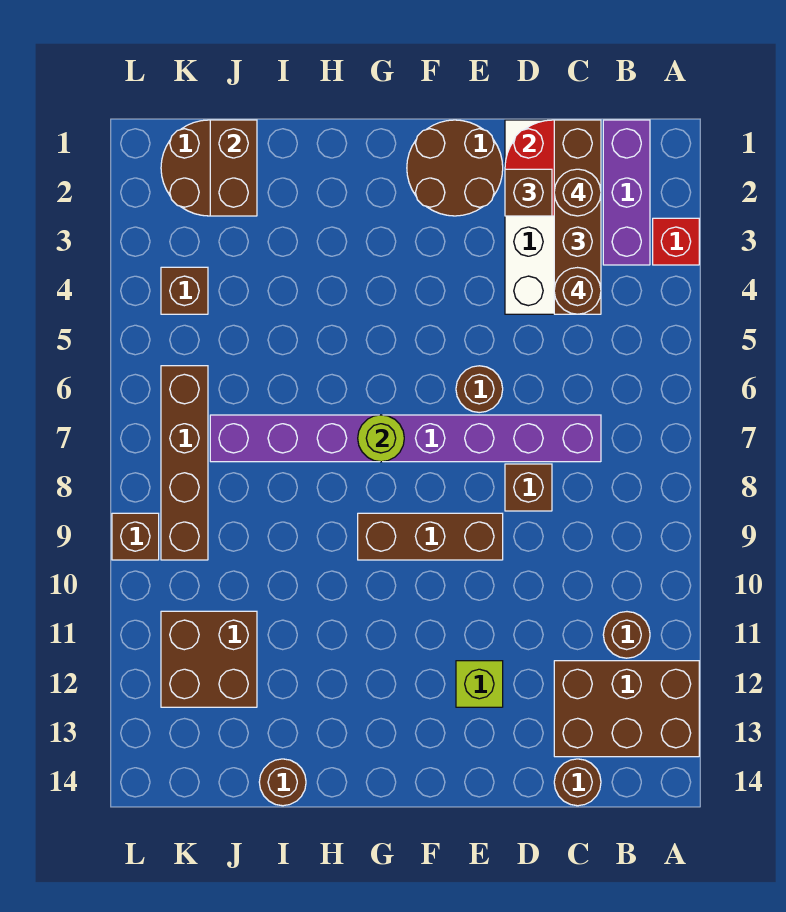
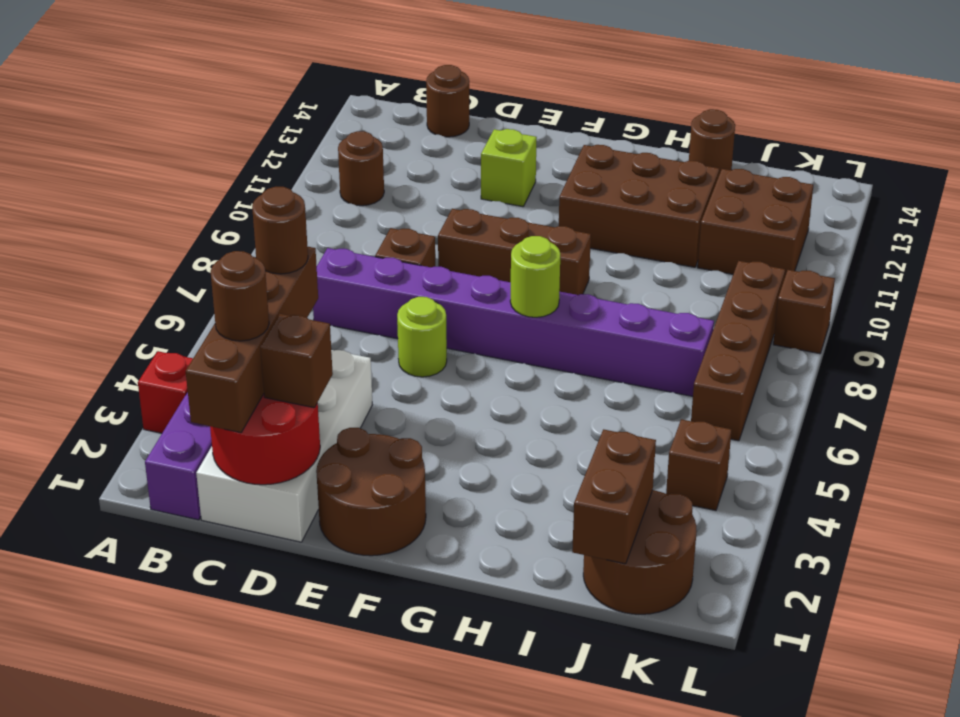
brown 2x3 brick [554,661,699,757] -> brown 2x3 brick moved to [559,145,719,267]
brown 1x1 round brick [456,366,503,413] -> lime 1x1 round brick [397,297,447,377]

